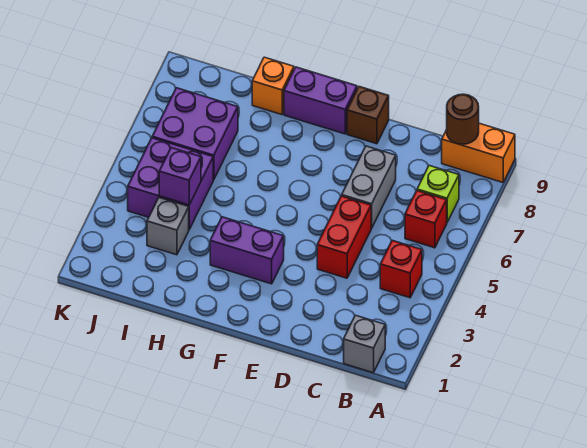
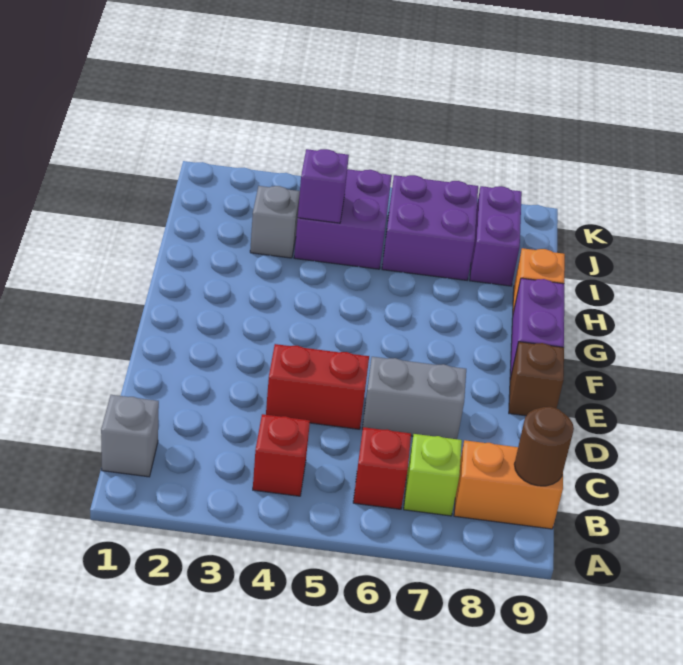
orange 1x2 brick [442,123,515,182] -> orange 1x2 brick turned to [454,440,563,529]
purple 1x2 brick [210,217,284,284] -> purple 1x2 brick moved to [470,186,522,286]

